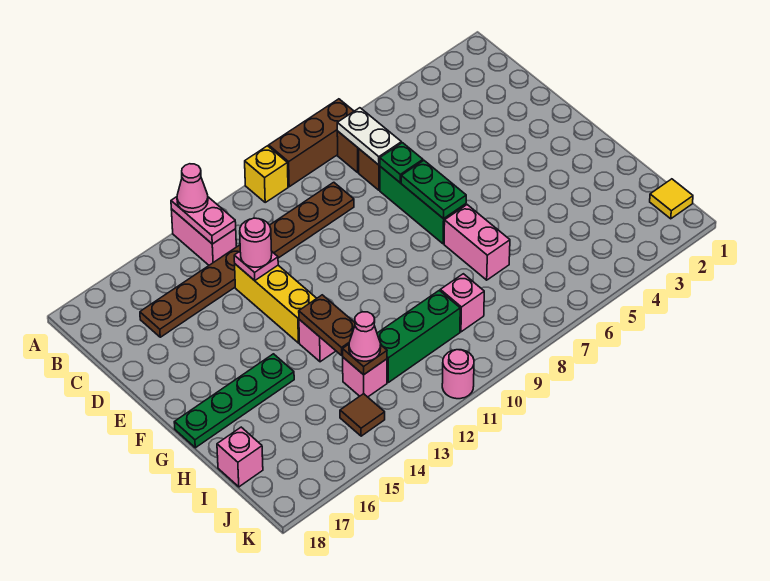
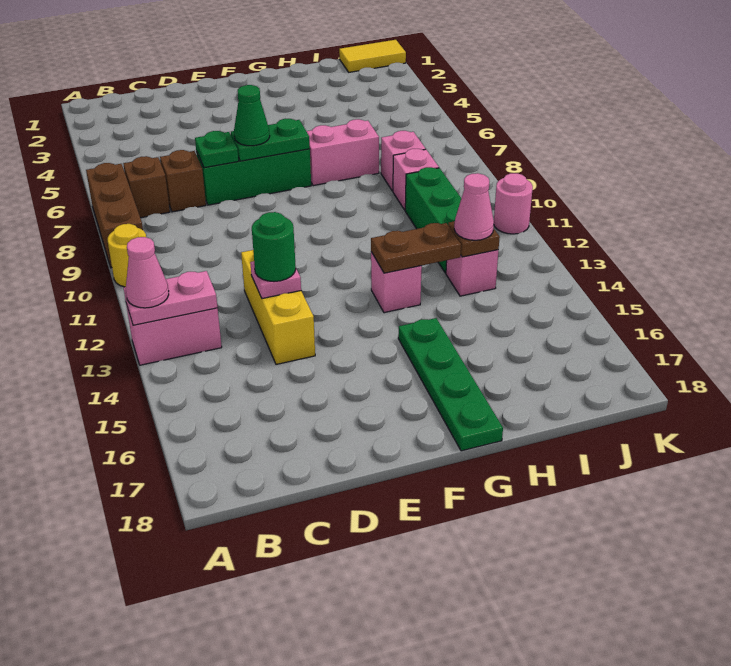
yellow 1x1 brick [245,146,288,202] -> yellow 1x1 round brick [108,224,146,287]
white 1x2 plate [337,108,401,165] -> none
brown 1x8 plate [140,182,354,337] -> none
yellow 1x3 brick [235,264,317,343] -> yellow 1x3 brick turned to [241,250,315,364]
pink 1x1 round brick [240,218,272,267] -> green 1x1 round brick [252,212,296,282]
none -> green 1x1 cone [234,85,270,146]
pink 1x1 brick [217,427,263,487] -> pink 1x1 brick moved to [381,131,425,191]
yellow 1x1 tile [650,179,693,219] -> yellow 1x2 tile [339,40,406,72]
brown 1x1 tile [340,394,385,436] -> none

